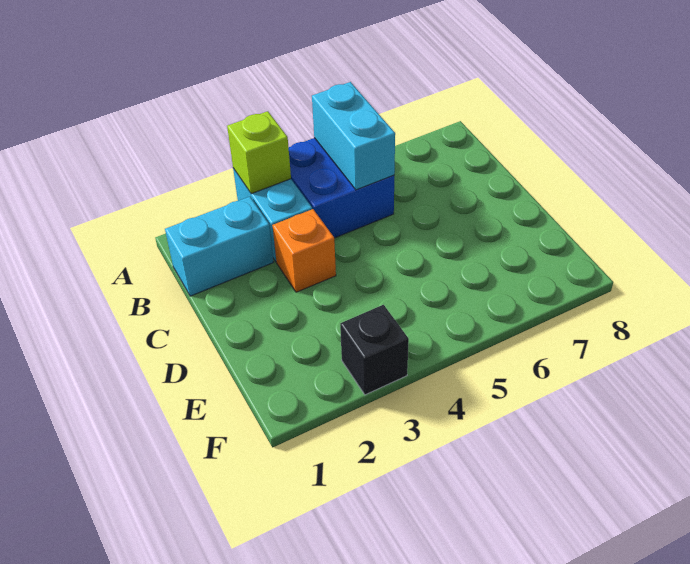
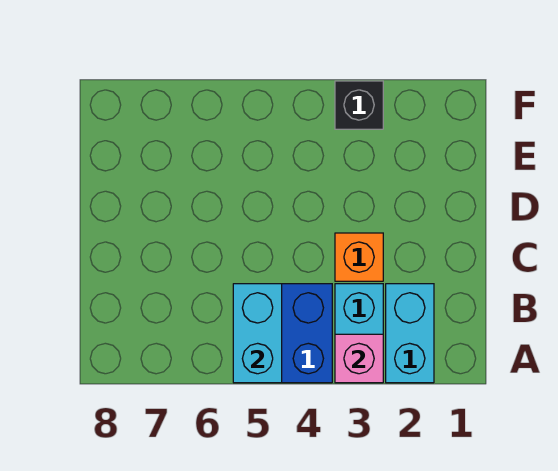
lime 1x1 brick [227,111,291,194] -> pink 1x1 brick [335,334,383,383]
cyan 1x2 brick [165,197,273,296] -> cyan 1x2 brick turned to [386,284,434,383]

